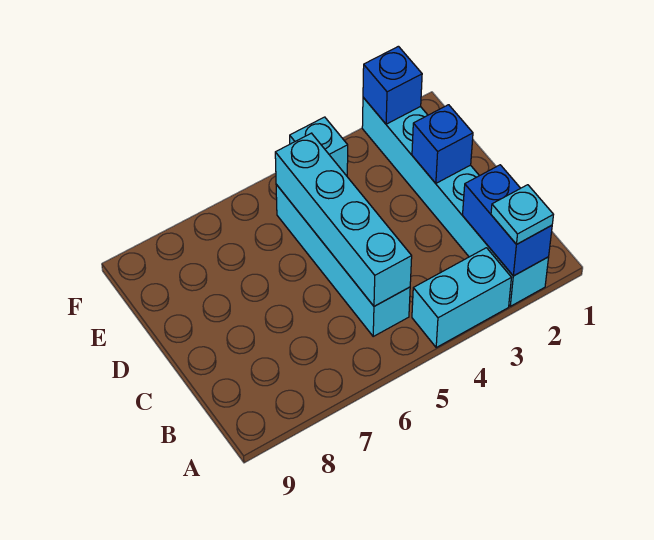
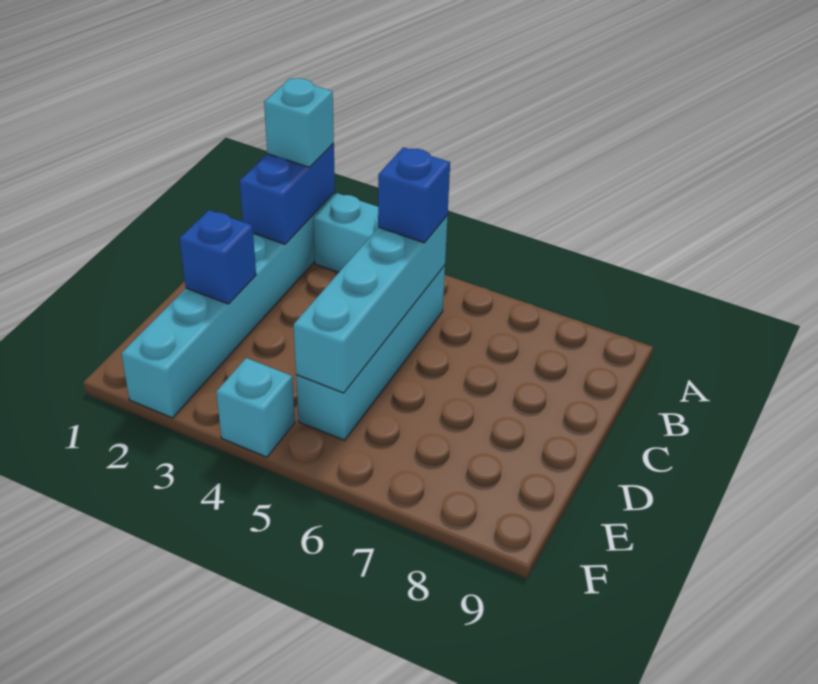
cyan 1x1 plate [491,185,553,244] -> cyan 1x1 brick [264,78,334,167]
blue 1x1 brick [363,46,422,124] -> blue 1x1 brick moved to [378,147,450,243]

